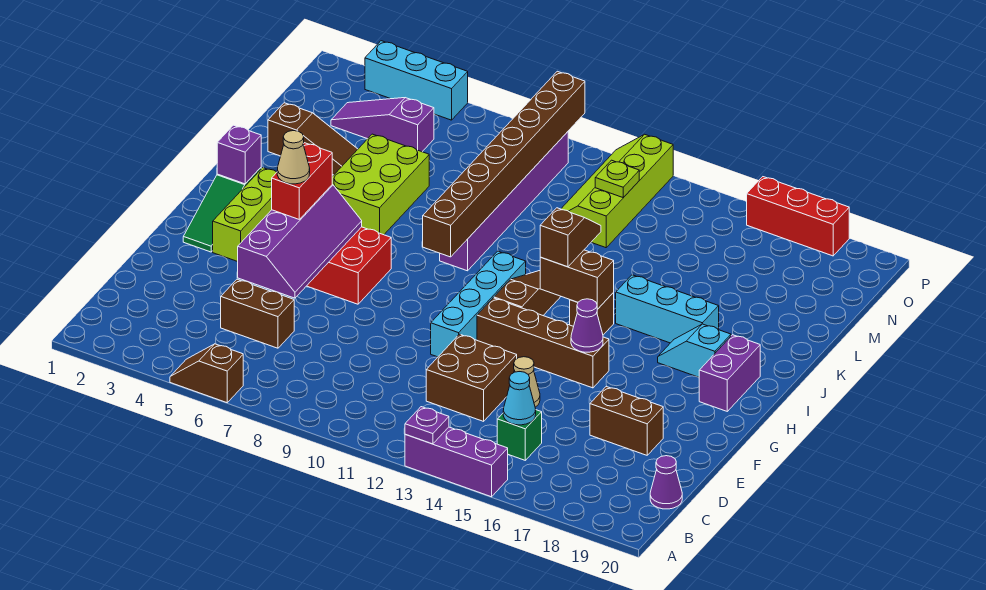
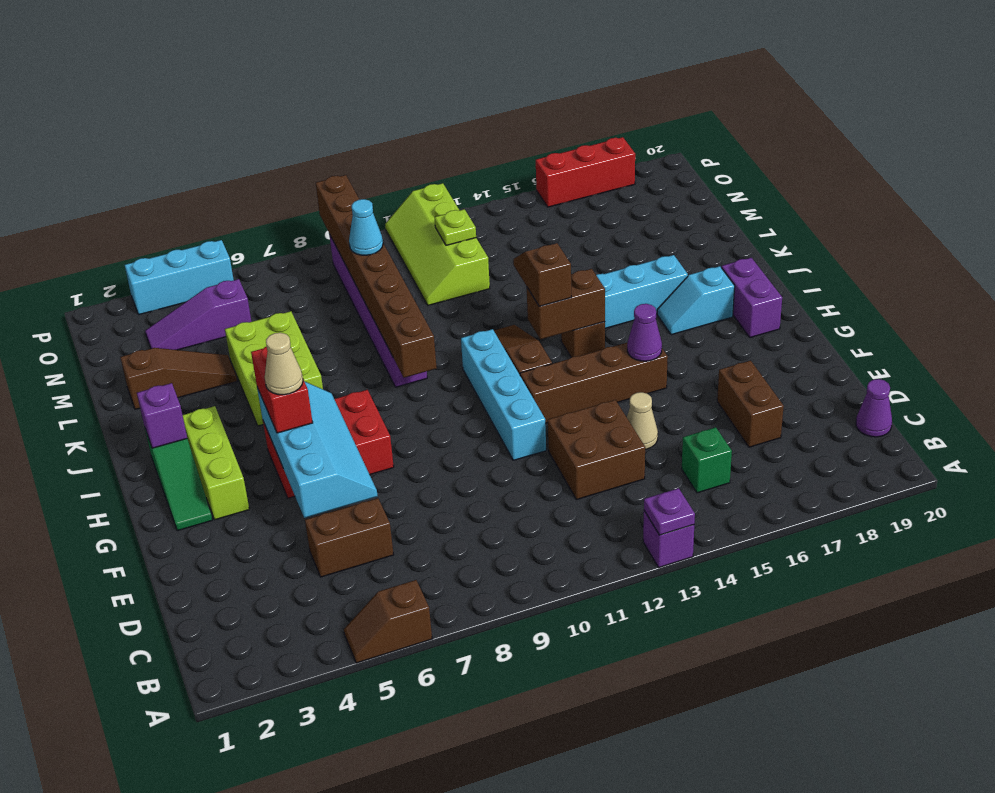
purple 1x3 brick [405,427,508,497] -> purple 1x1 brick [643,511,694,567]
cyan 1x1 cone [503,372,536,425] -> cyan 1x1 cone moved to [349,199,383,255]
purple 2x4 slope [238,185,362,298] -> cyan 2x4 slope [257,382,378,518]
brown 1x2 brick [590,387,663,455] -> brown 1x2 brick turned to [717,361,784,447]

